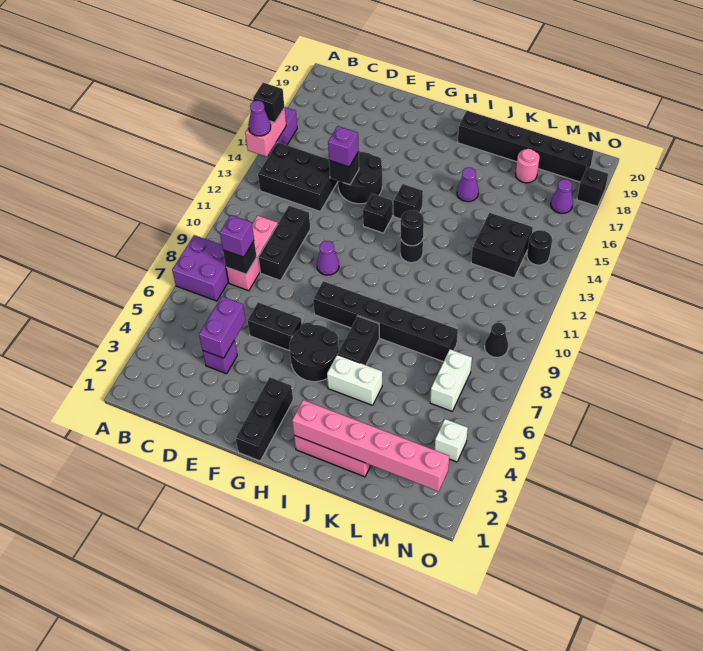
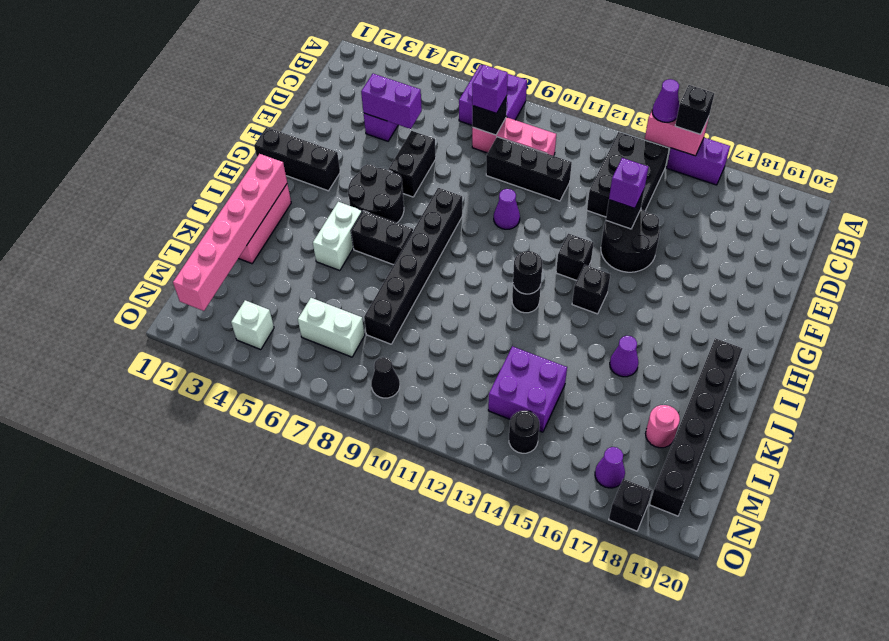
black 2x2 brick [471,213,533,278] -> purple 2x2 brick [488,346,567,432]

